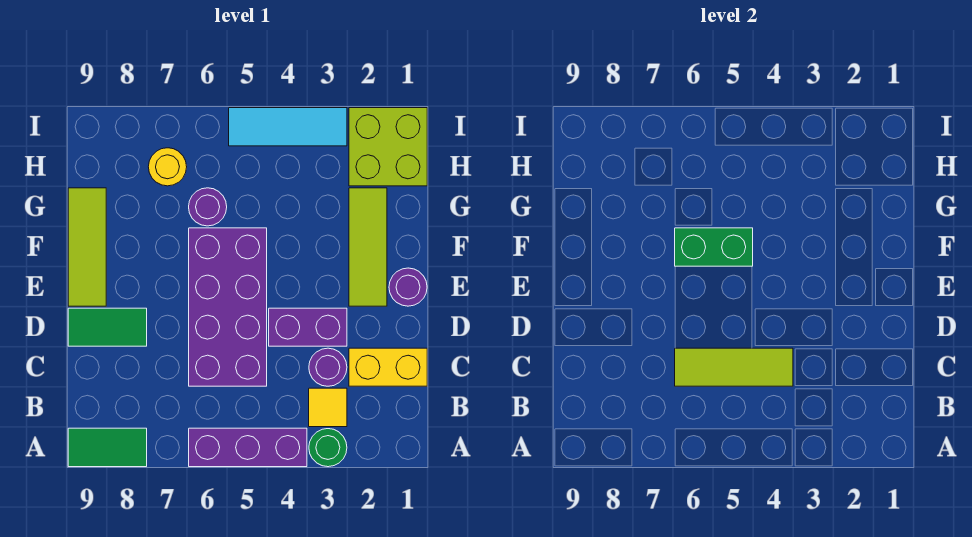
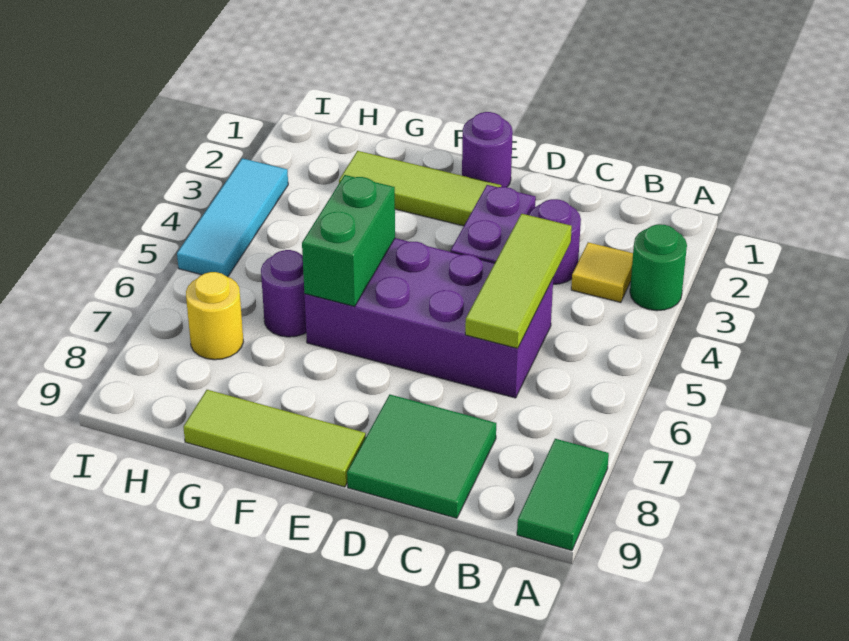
purple 1x3 brick [189,428,307,467] -> none
yellow 1x2 brick [349,348,427,386] -> none
green 1x2 tile [68,308,147,346] -> green 2x2 tile [347,395,496,518]
lime 2x2 brick [349,108,427,186] -> none

